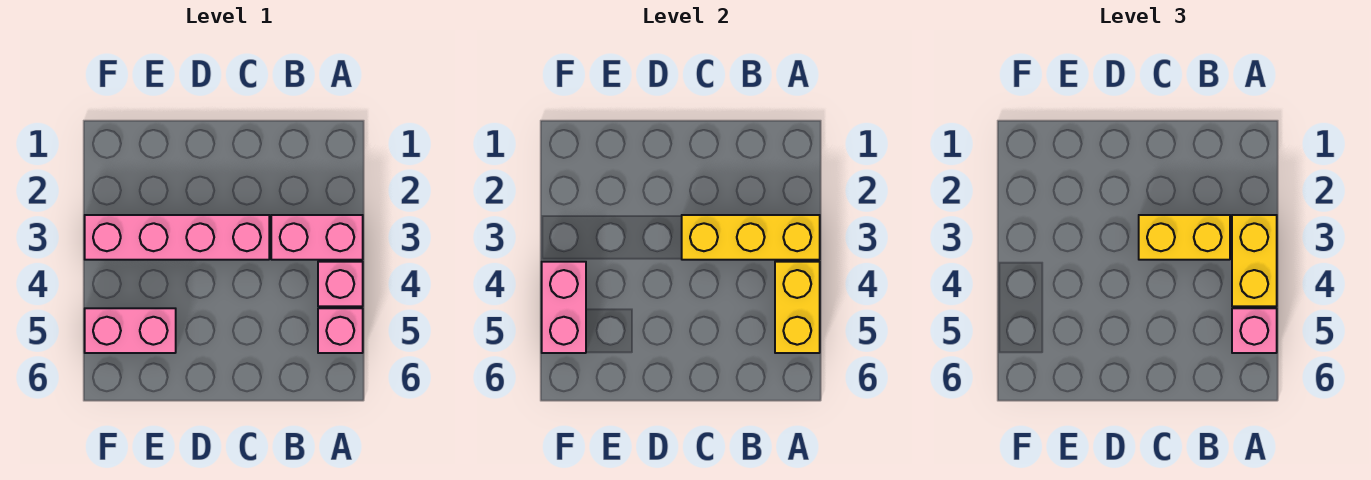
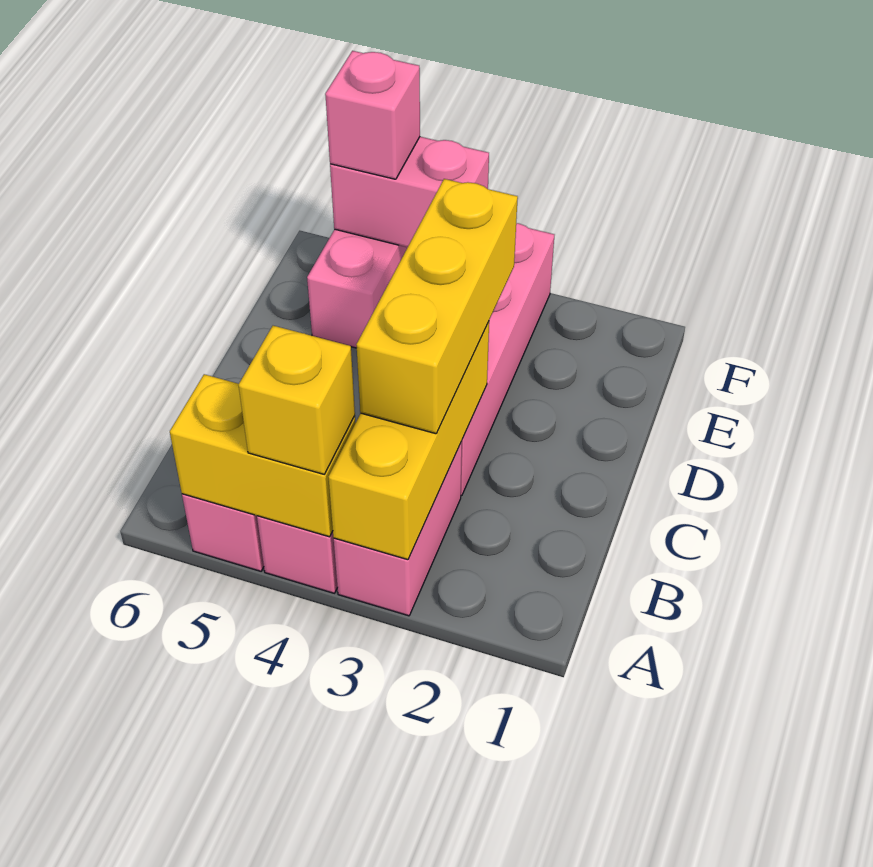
yellow 1x2 brick [1232,215,1277,306] -> yellow 1x1 brick [239,326,355,474]
pink 1x1 brick [1232,308,1277,353] -> pink 1x1 brick moved to [325,51,420,179]
yellow 1x2 brick [1139,215,1230,260] -> yellow 1x3 brick [356,179,518,434]

